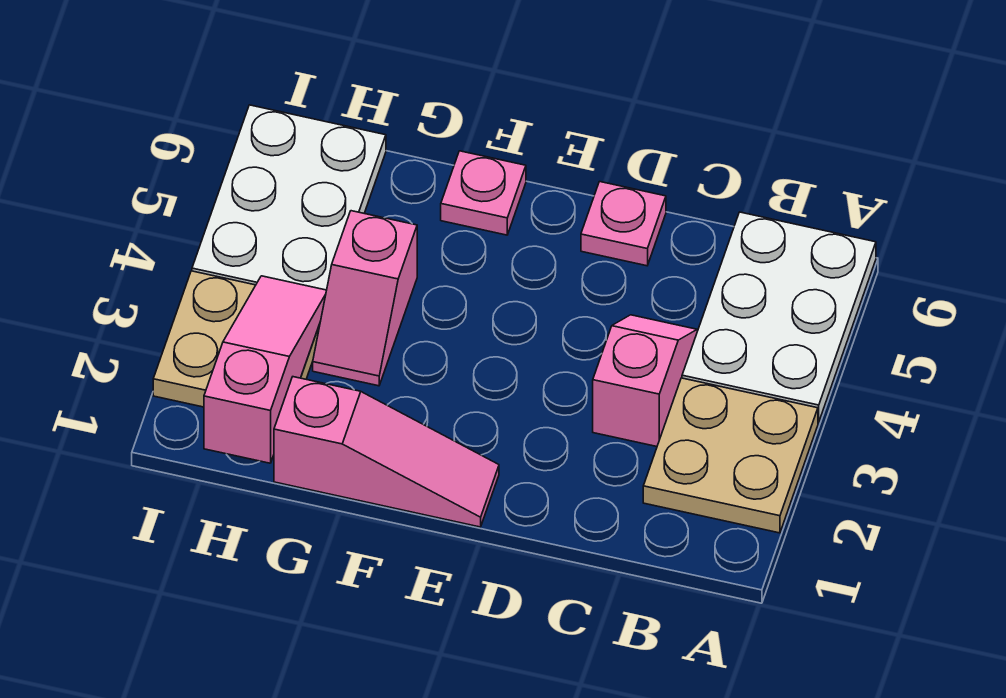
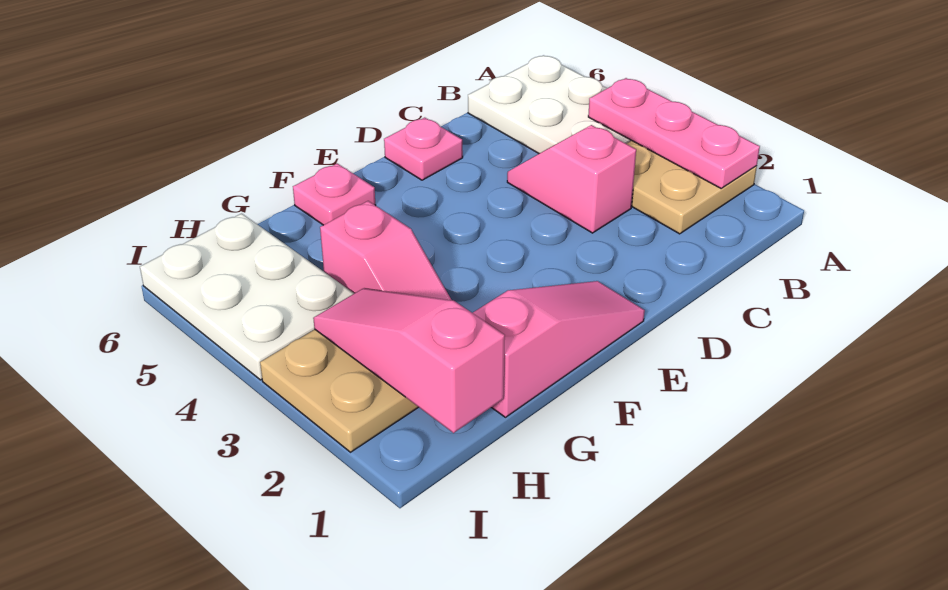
none -> pink 1x3 plate [588,78,760,188]

